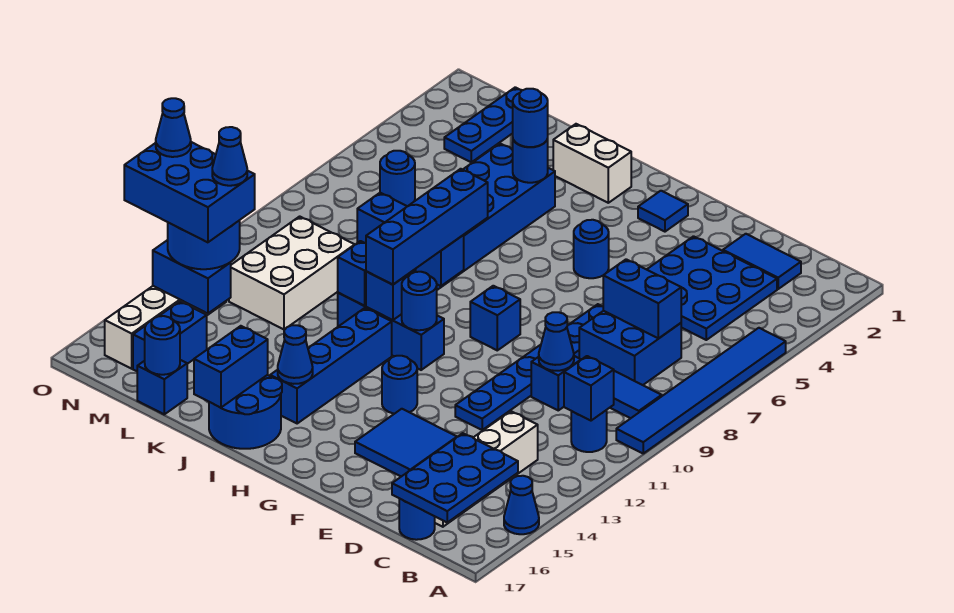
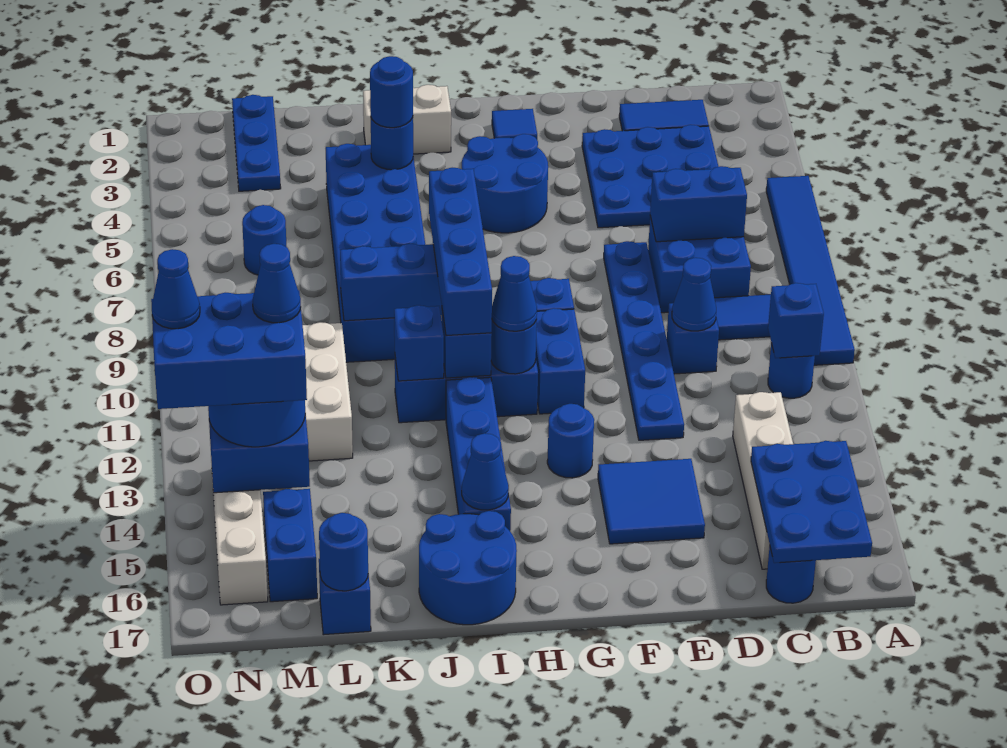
blue 1x1 cone [504,476,539,534] -> blue 1x1 cone moved to [492,256,537,331]
blue 1x1 round brick [574,220,609,278] -> blue 2x2 round brick [462,134,548,233]
blue 1x2 brick [194,326,268,408] -> blue 1x2 brick moved to [536,308,585,414]

